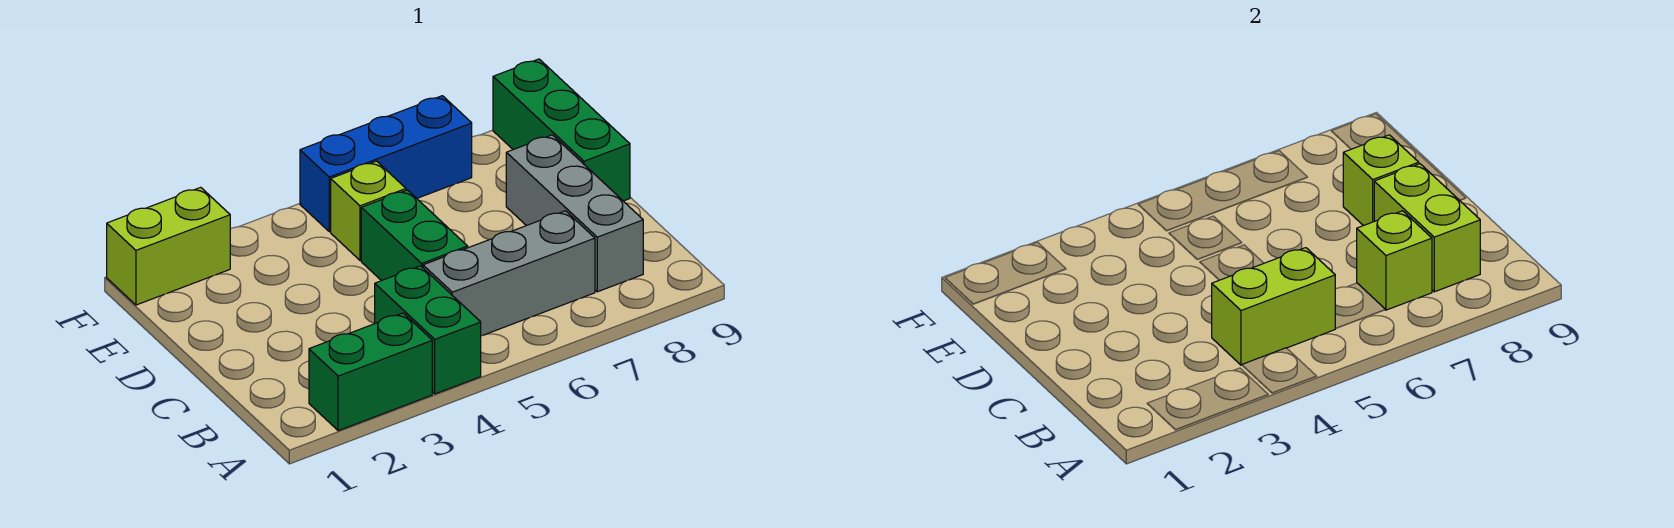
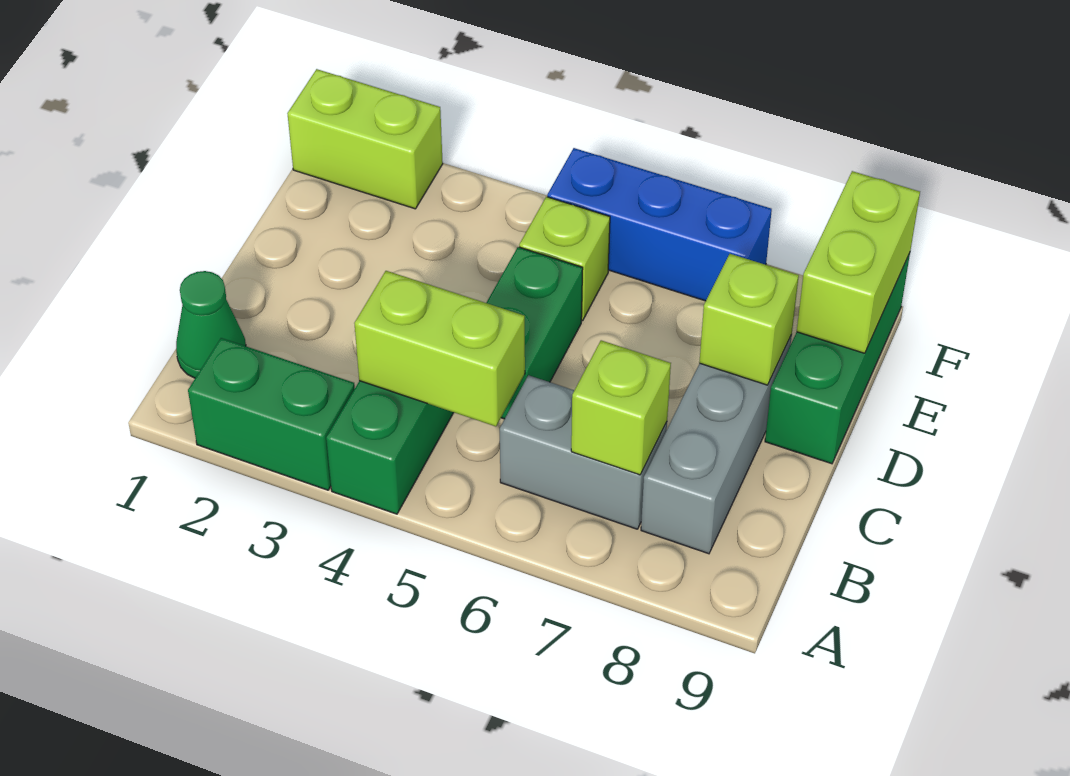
none -> green 1x1 cone [176,271,246,378]
grey 1x3 brick [423,211,595,336] -> grey 1x2 brick [500,375,667,529]
lime 1x2 brick [1374,164,1480,292] -> lime 1x2 brick moved to [797,171,920,353]

